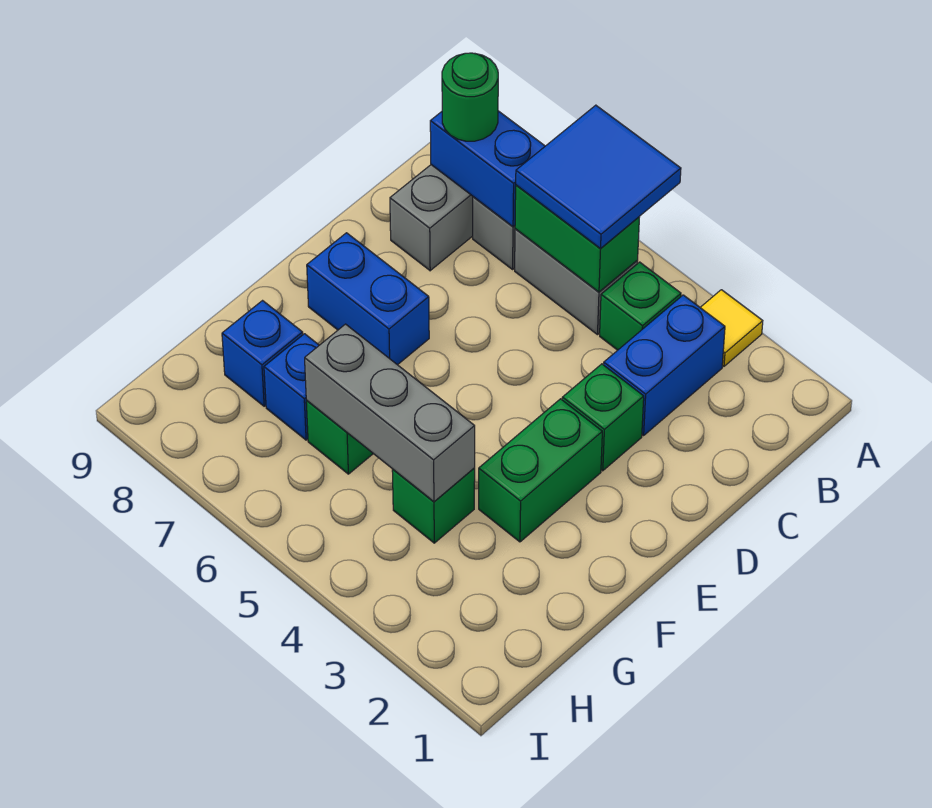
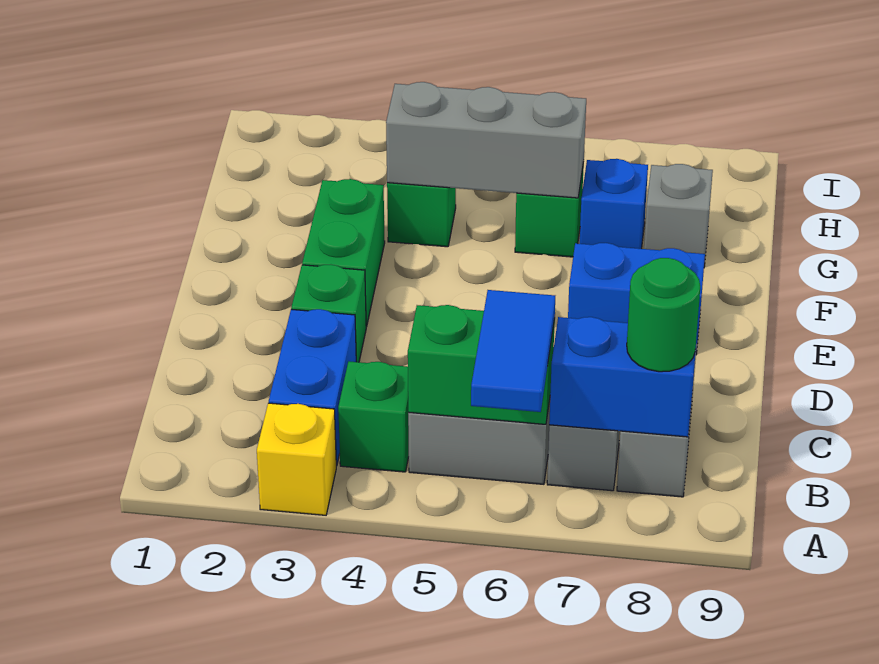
yellow 1x1 tile [700,290,763,366] -> yellow 1x1 brick [257,403,336,515]
blue 2x2 tile [516,105,681,248] -> blue 1x2 tile [471,290,555,412]
blue 1x1 brick [222,301,303,406] -> grey 1x1 brick [644,164,713,267]

